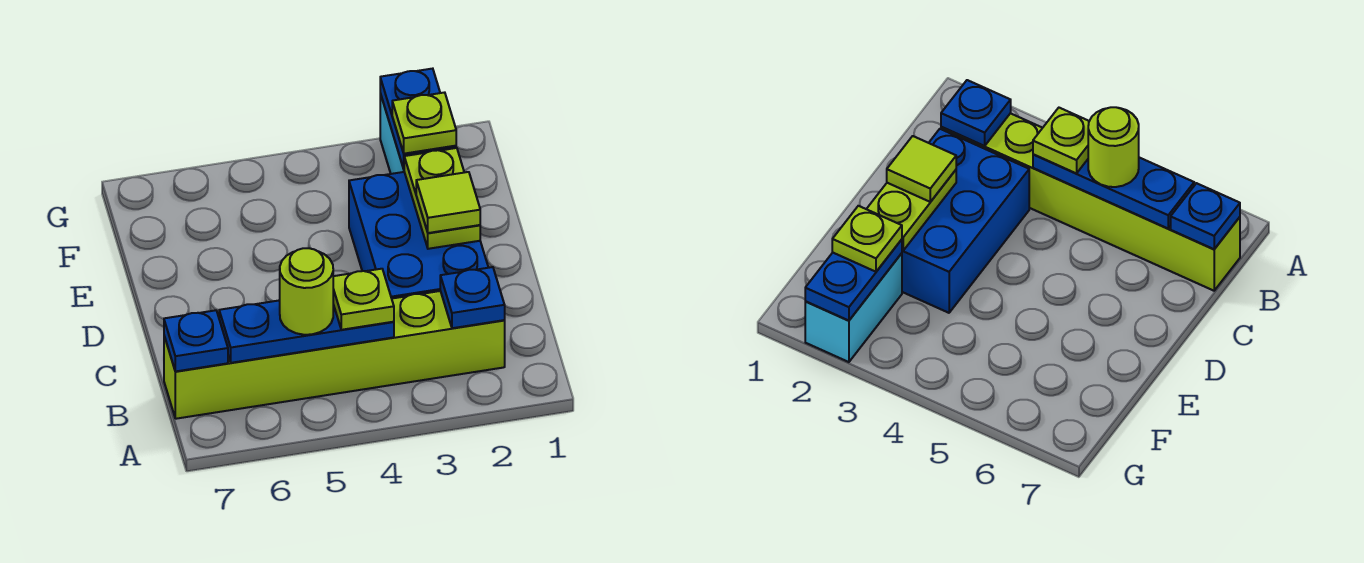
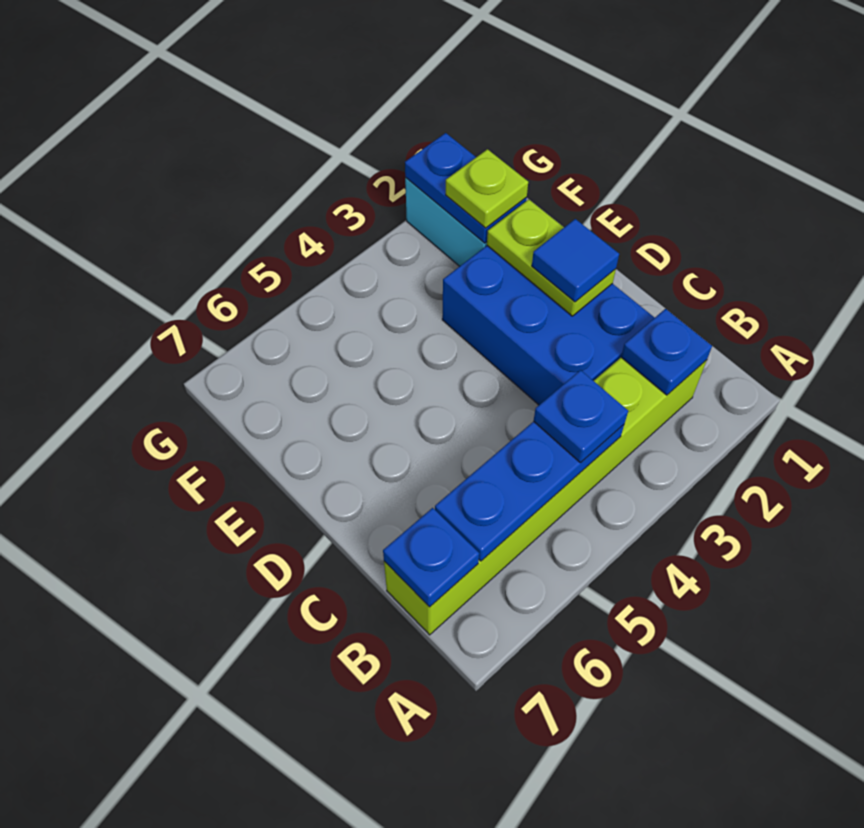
lime 1x1 plate [333,269,394,330] -> blue 1x1 plate [534,370,628,463]
lime 1x1 round brick [280,248,333,335] -> none
lime 1x1 tile [416,172,480,233] -> blue 1x1 tile [532,219,619,302]

